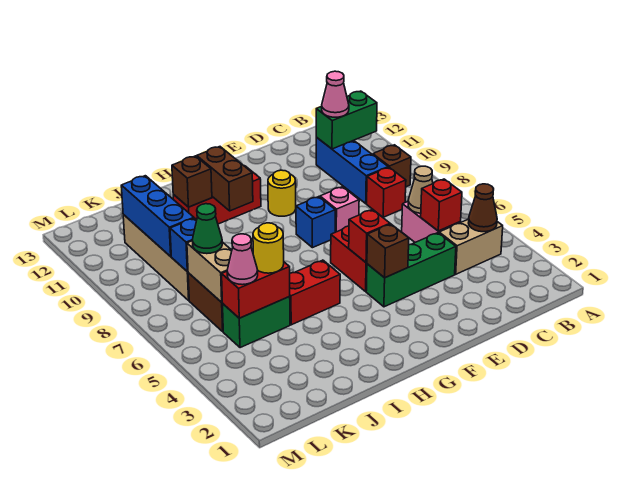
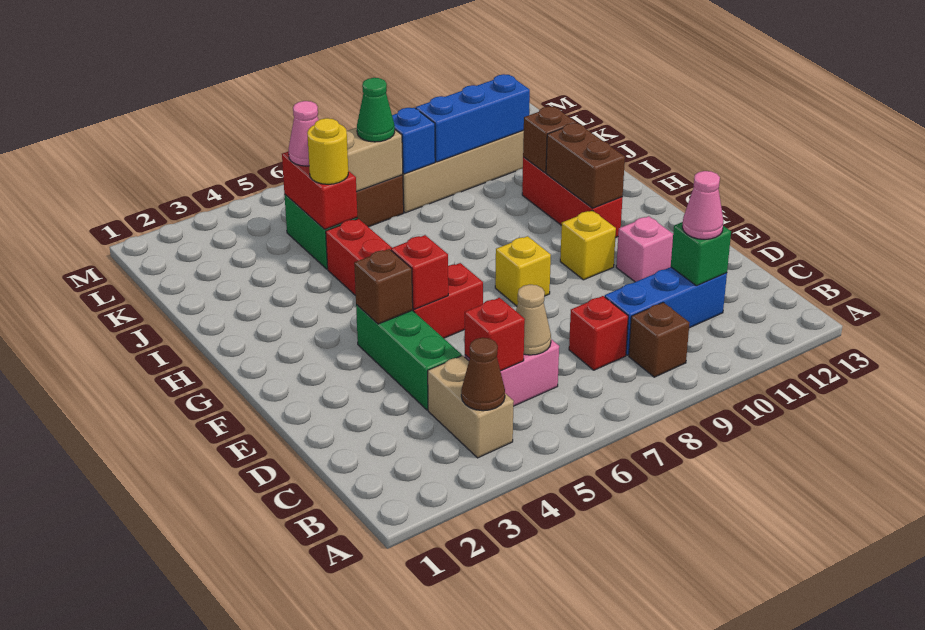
green 1x2 brick [316,91,377,149] -> green 1x1 brick [671,222,731,286]
pink 1x1 brick [320,187,359,232] -> pink 1x1 brick moved to [616,216,673,282]
blue 1x1 brick [296,197,335,248] -> yellow 1x1 brick [495,236,551,306]
yellow 1x1 round brick [268,170,296,216] -> yellow 1x1 brick [560,210,616,280]
brown 1x2 brick [197,147,253,211] -> brown 1x2 brick turned to [546,123,625,208]

